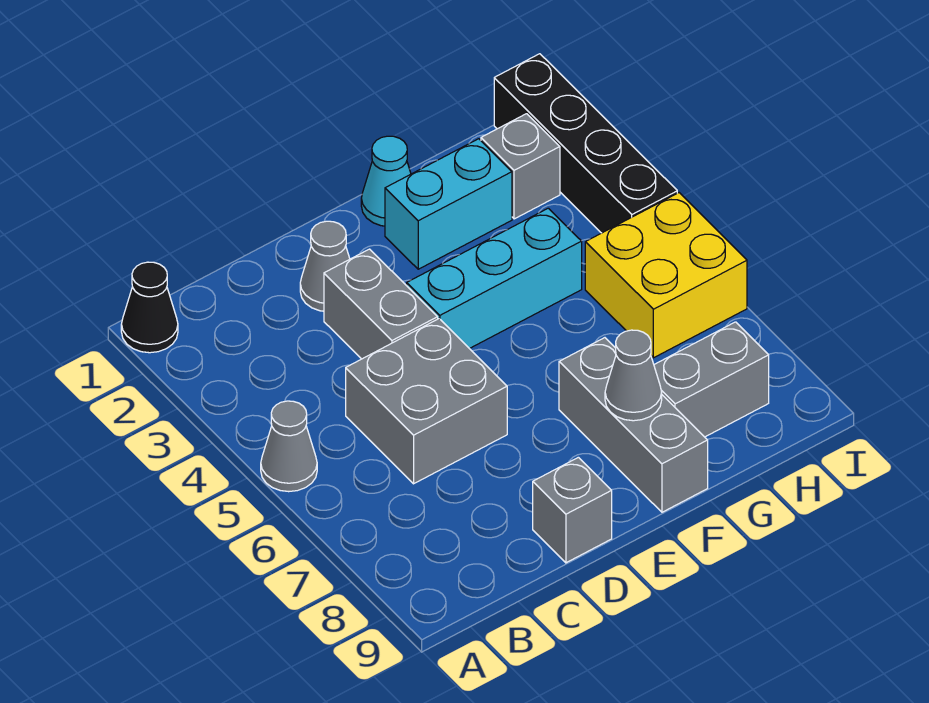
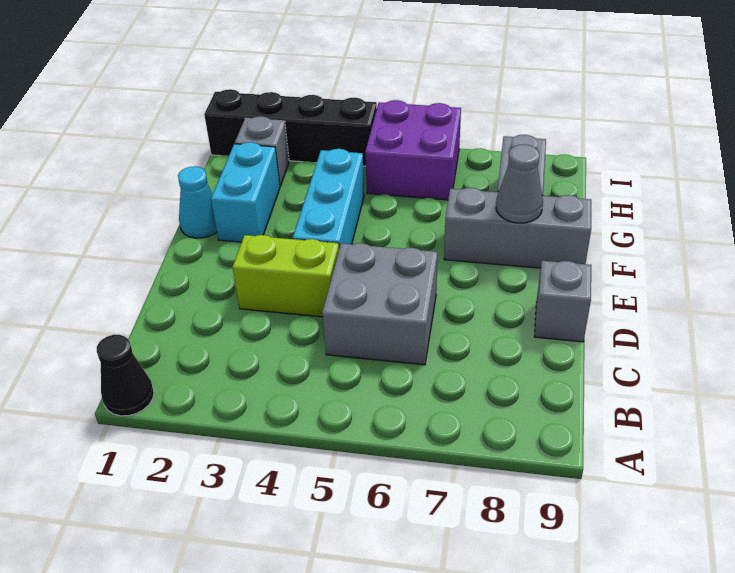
grey 1x1 cone [261,401,317,492] -> none
grey 1x1 cone [300,221,350,311] -> none
grey 1x2 brick [324,249,438,359] -> lime 1x2 brick [233,235,339,317]
yellow 2x2 brick [585,193,747,358] -> purple 2x2 brick [365,100,461,200]

